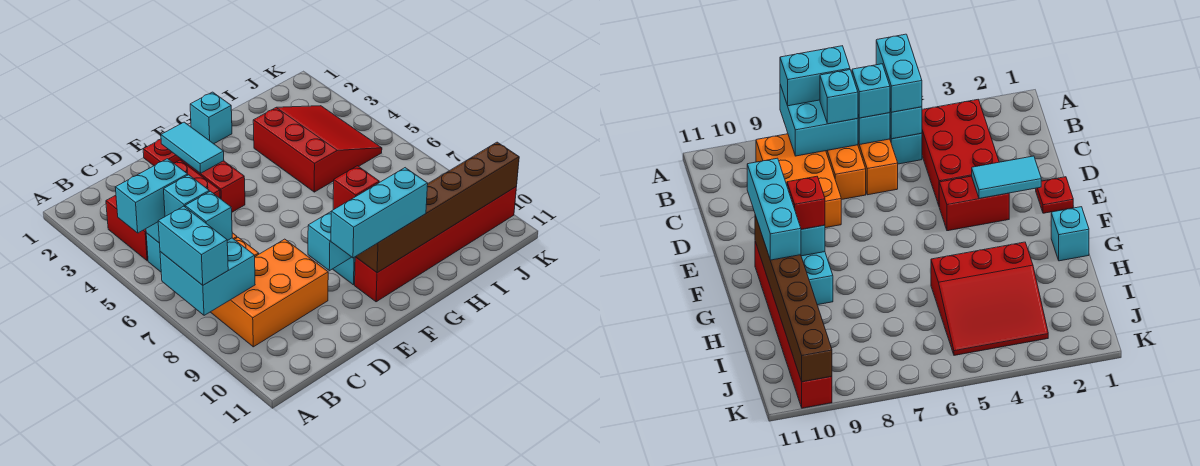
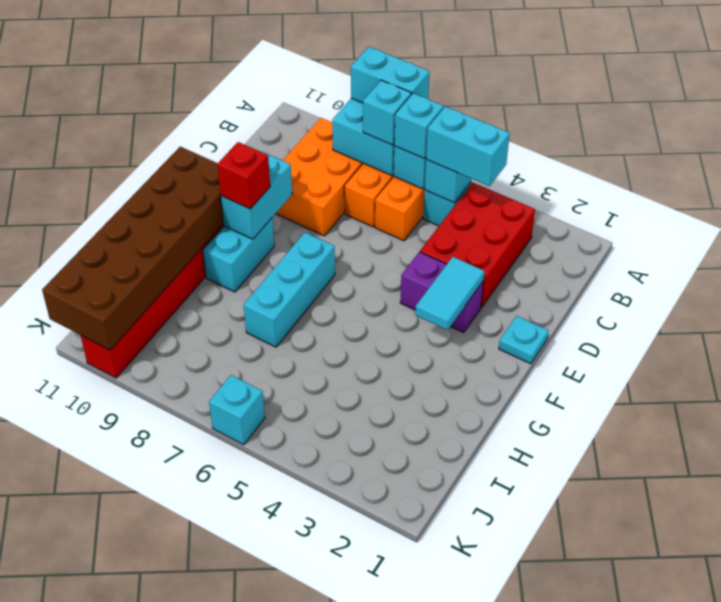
cyan 1x2 brick [115,159,188,233] -> cyan 1x2 brick turned to [426,106,510,186]
red 1x1 plate [143,139,182,166] -> cyan 1x1 plate [499,316,549,364]
cyan 1x2 tile [161,122,224,173] -> cyan 1x2 tile turned to [415,257,484,330]
red 1x2 brick [181,160,245,212] -> purple 1x2 brick [400,252,483,332]
cyan 1x3 brick [331,168,428,258] -> cyan 1x3 brick moved to [244,233,335,347]
brown 1x6 brick [356,142,519,273] -> brown 2x6 brick [42,147,224,350]
cyan 1x1 brick [190,92,232,144] -> cyan 1x1 brick moved to [209,375,265,445]
red 3x3 slope [253,106,382,192] -> none

